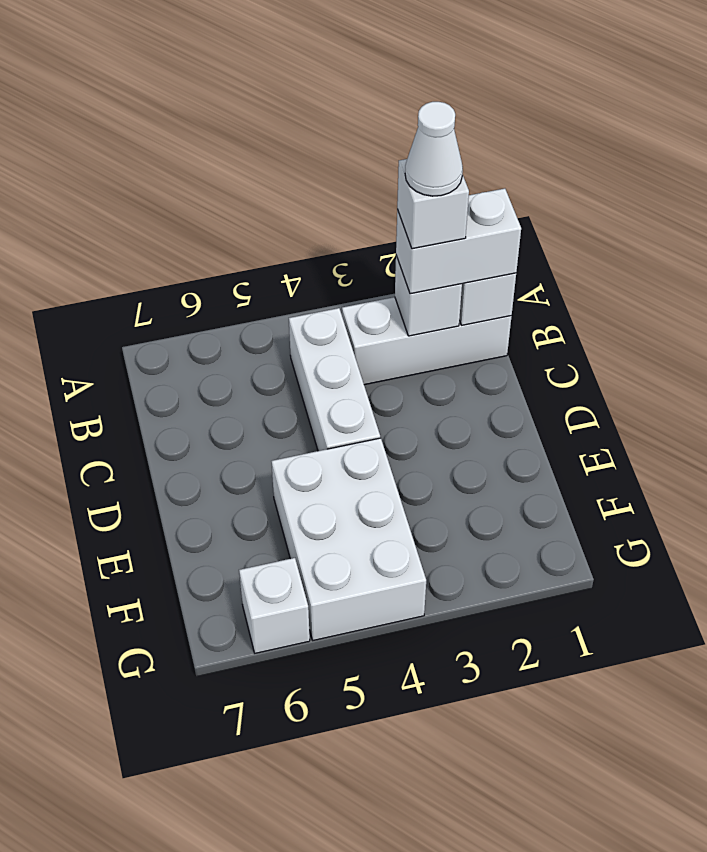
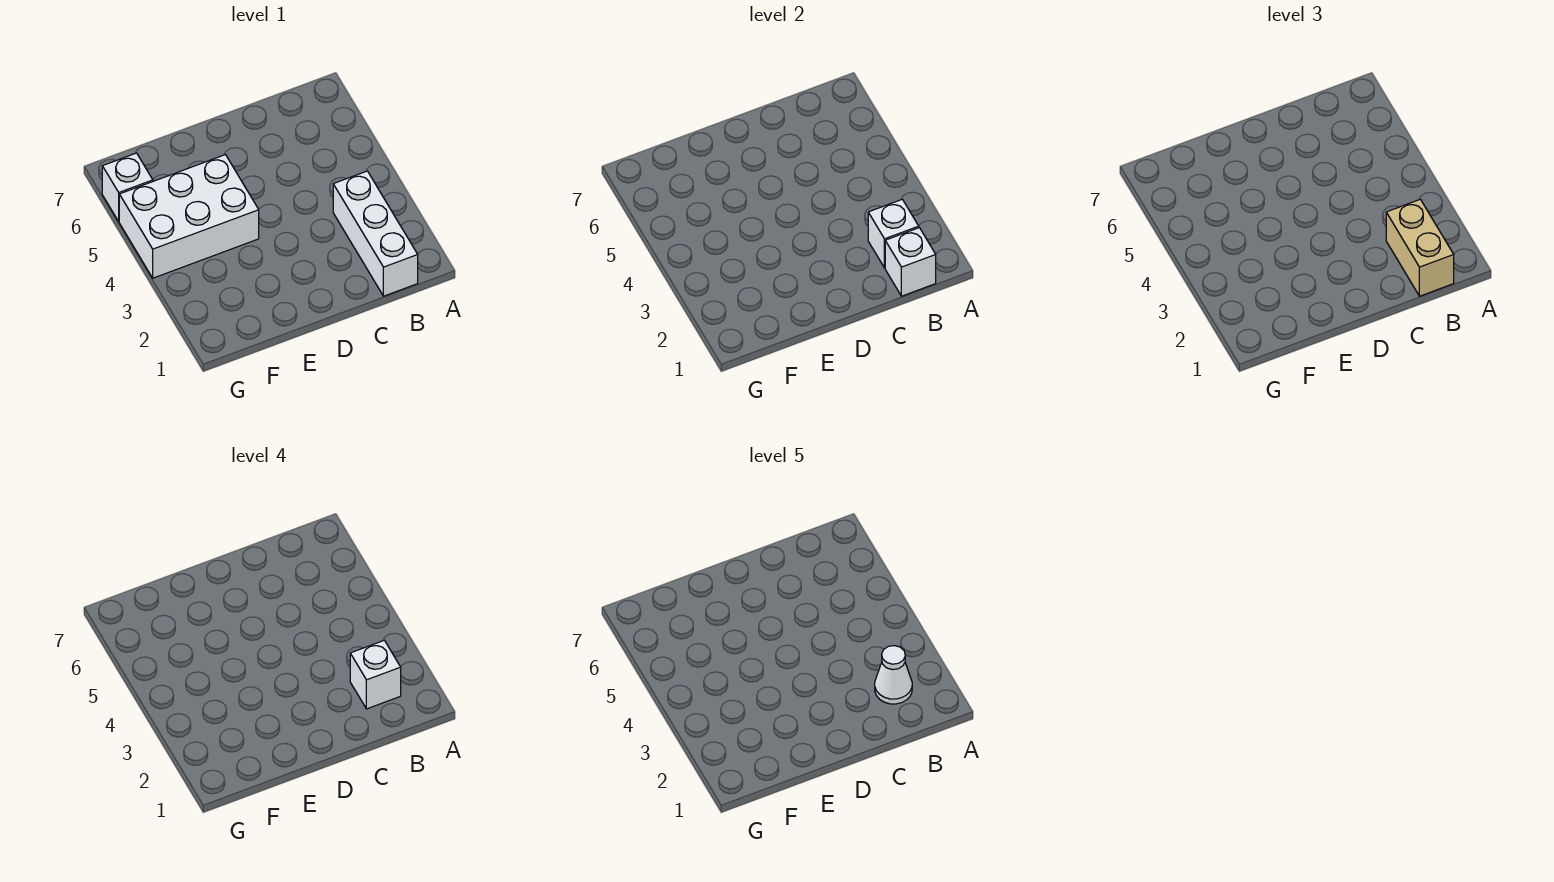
white 1x2 brick [396,189,521,294] -> tan 1x2 brick [1386,199,1454,296]
white 1x3 brick [289,308,380,451] -> none

